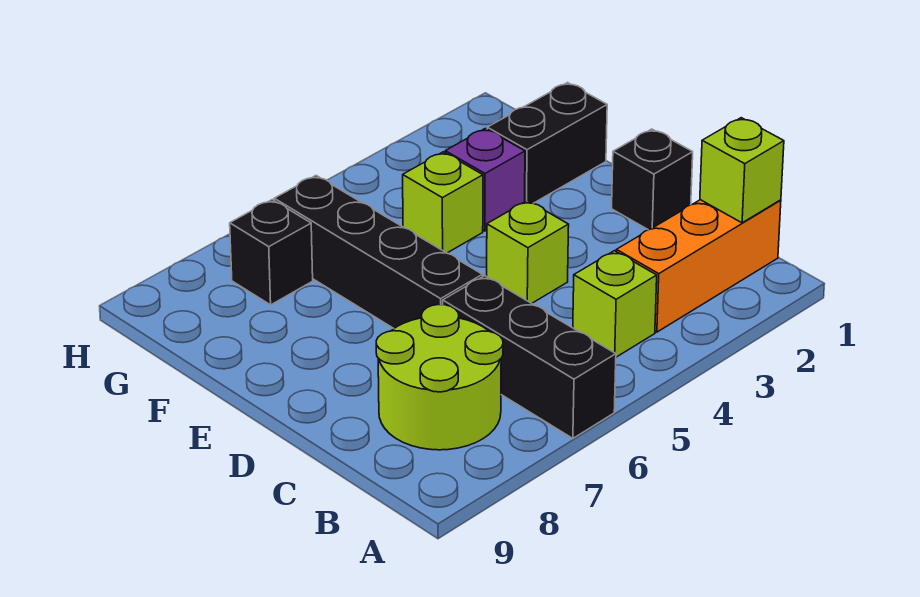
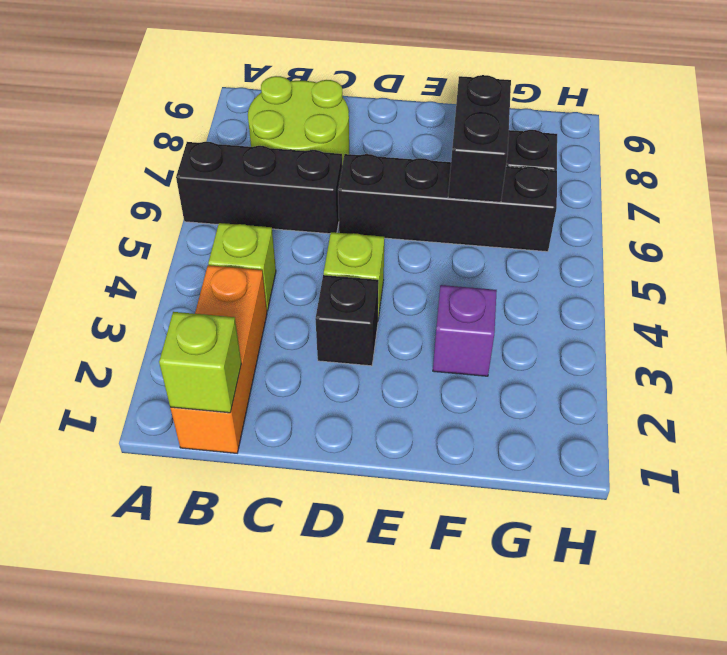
black 1x1 brick [612,129,693,230] -> black 1x1 brick moved to [315,275,379,366]
black 1x2 brick [487,83,607,203] -> black 1x2 brick moved to [448,75,511,202]
lime 1x1 brick [403,152,483,253] -> none

